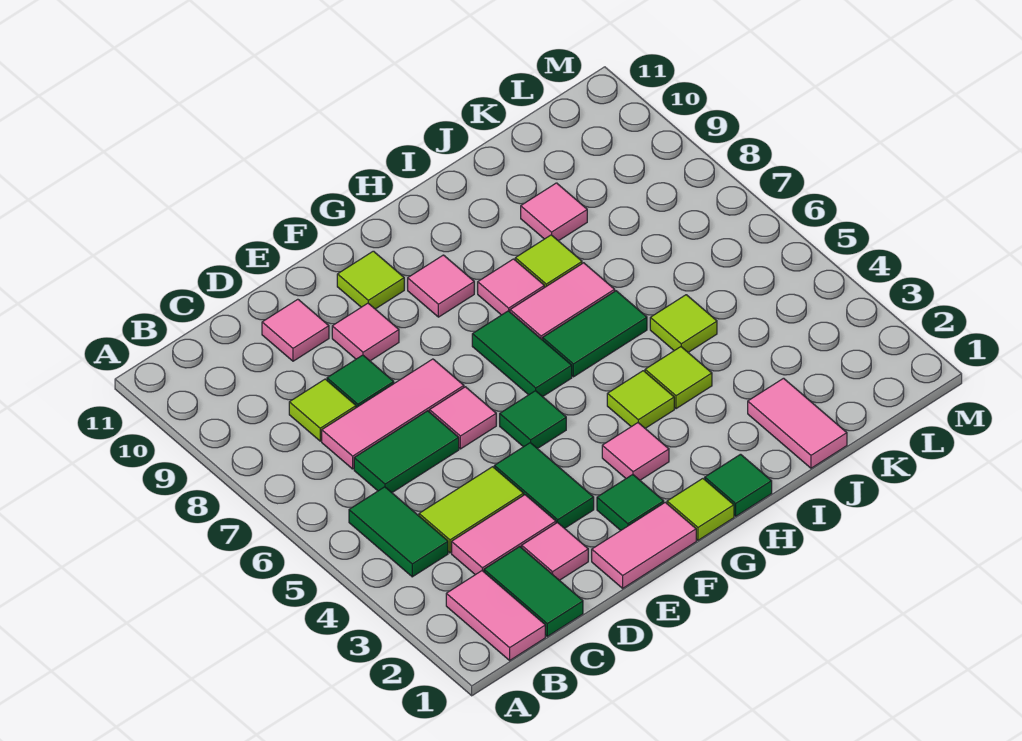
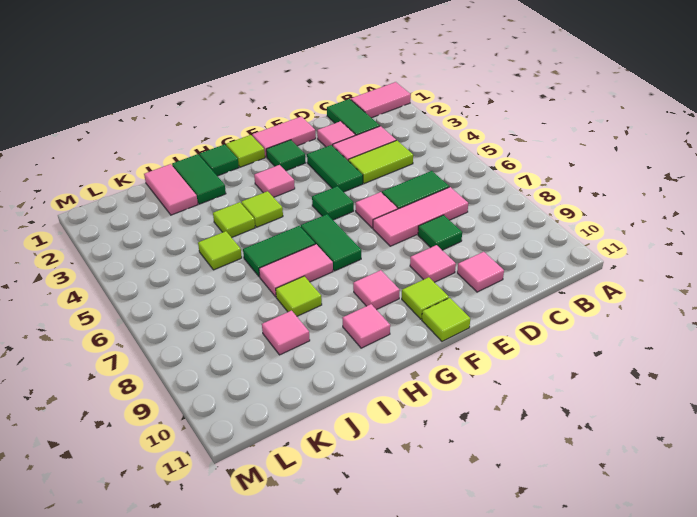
pink 1x2 tile [446,571,545,660] -> pink 1x2 tile turned to [351,82,411,118]
green 1x2 tile [349,487,448,577] -> green 1x2 tile moved to [172,154,226,204]
lime 1x1 tile [289,379,356,441] -> lime 1x1 tile moved to [422,298,470,341]
pink 1x1 tile [478,259,544,315] -> pink 1x1 tile moved to [342,304,390,348]

